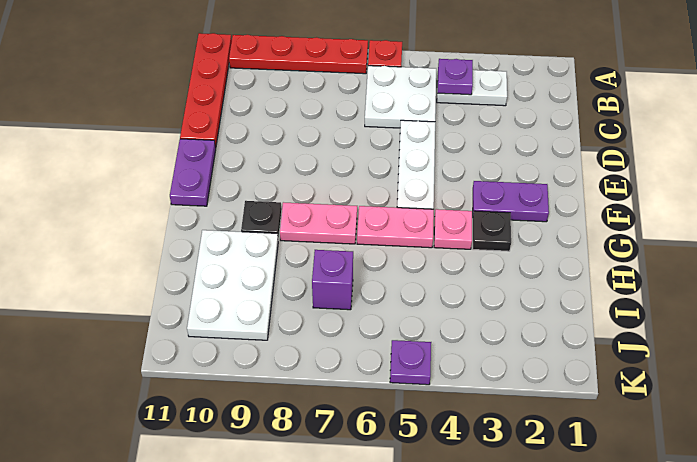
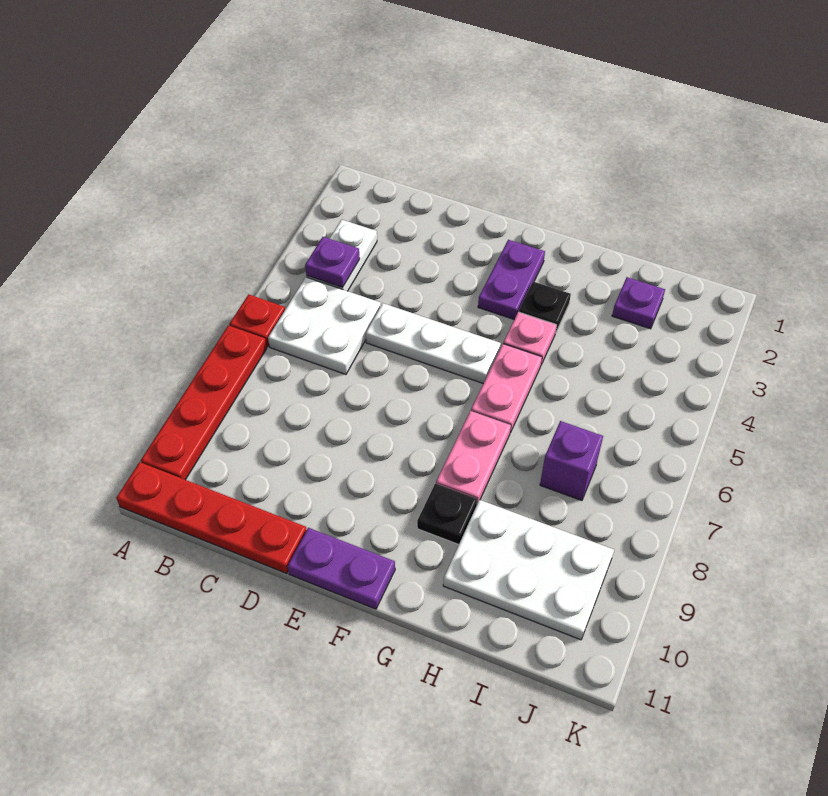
purple 1x1 plate [390,340,431,385] -> purple 1x1 plate moved to [612,277,665,329]

